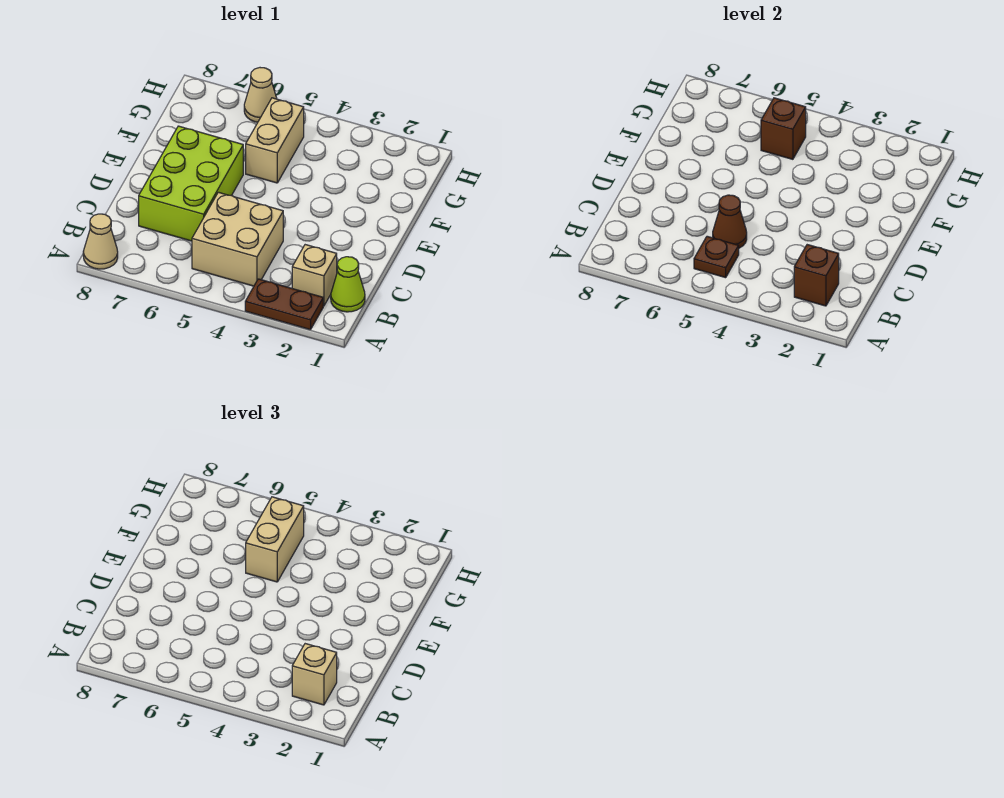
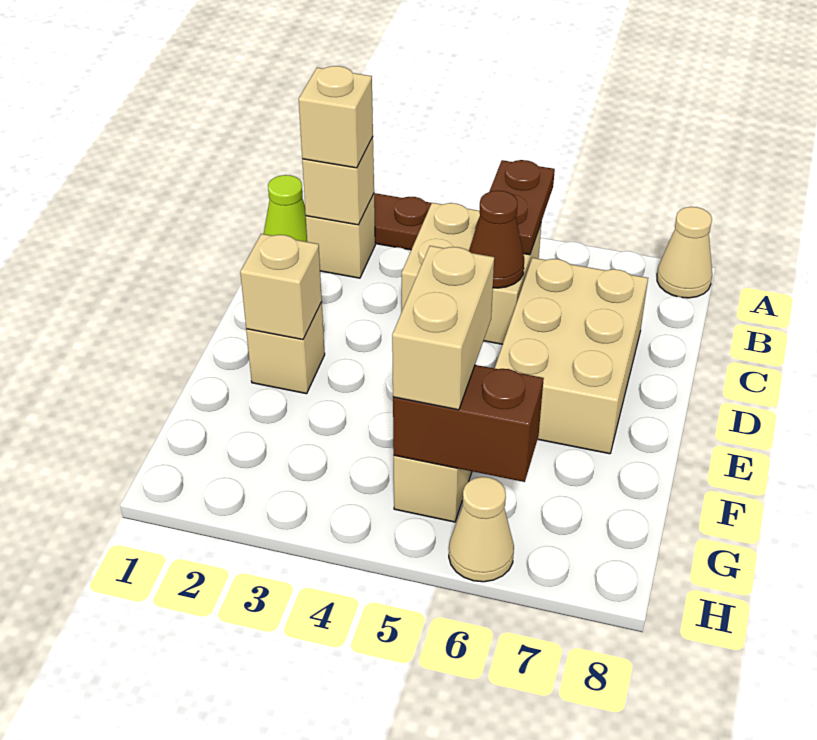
brown 1x1 brick [794,245,839,306] -> tan 1x1 brick [302,137,374,225]
brown 1x1 plate [694,236,739,278] -> brown 1x2 plate [475,160,555,255]
lime 2x3 brick [139,126,243,241] -> tan 2x3 brick [495,258,648,454]
none -> tan 1x1 brick [246,302,325,394]
none -> tan 1x1 brick [240,234,322,340]
brown 1x1 brick [761,98,806,159] -> brown 1x2 brick [393,365,544,482]

